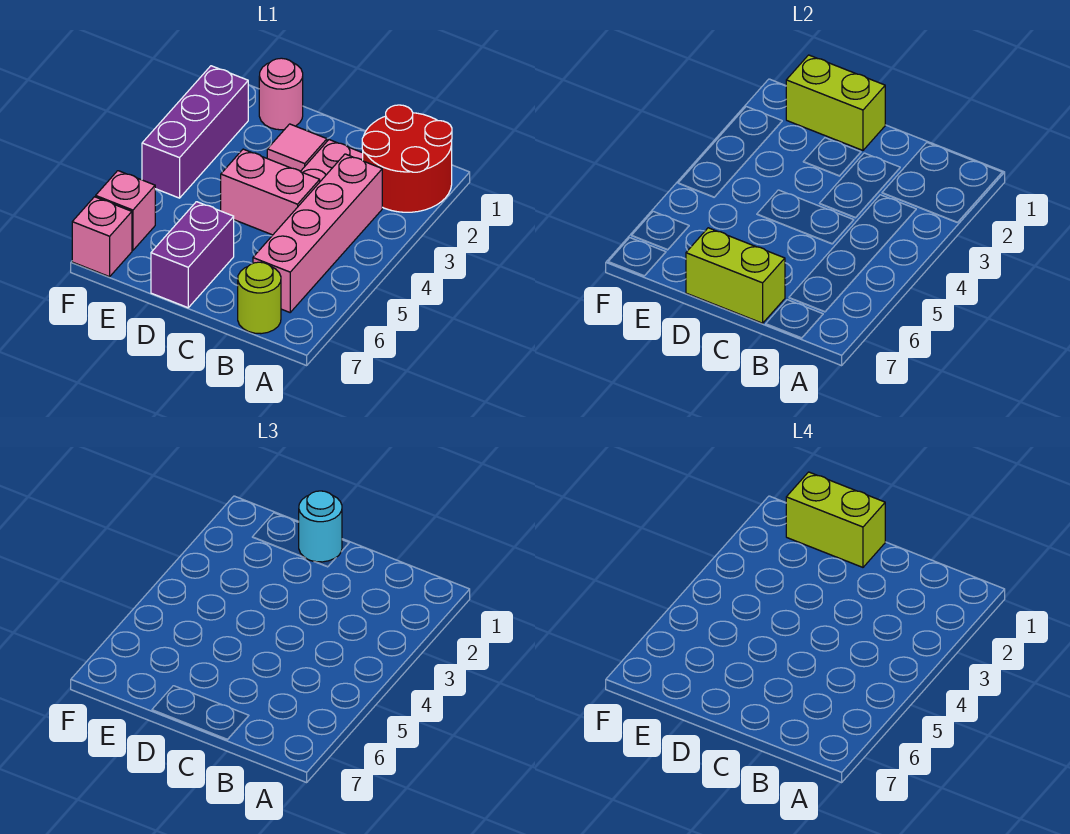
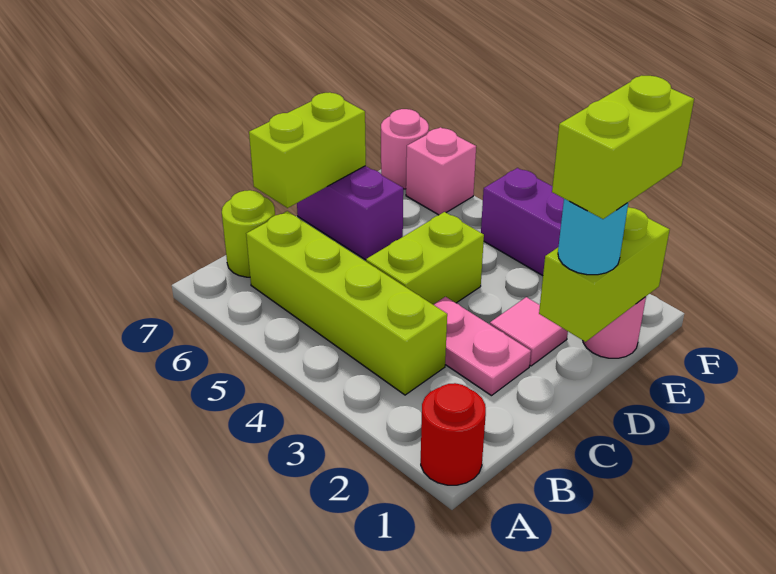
red 2x2 round brick [362,105,452,212] -> red 1x1 round brick [421,383,486,485]
pink 1x4 brick [253,154,382,312] -> lime 1x4 brick [246,211,447,395]
pink 1x2 brick [221,149,320,235] -> lime 1x2 brick [366,212,484,304]
pink 1x1 brick [72,197,132,277] -> pink 1x1 round brick [381,109,429,189]

